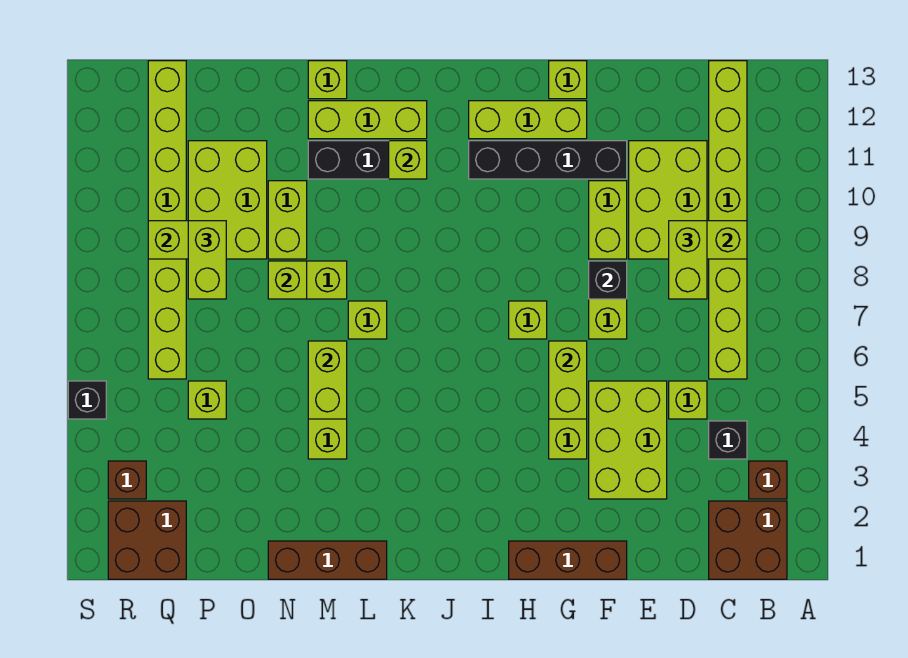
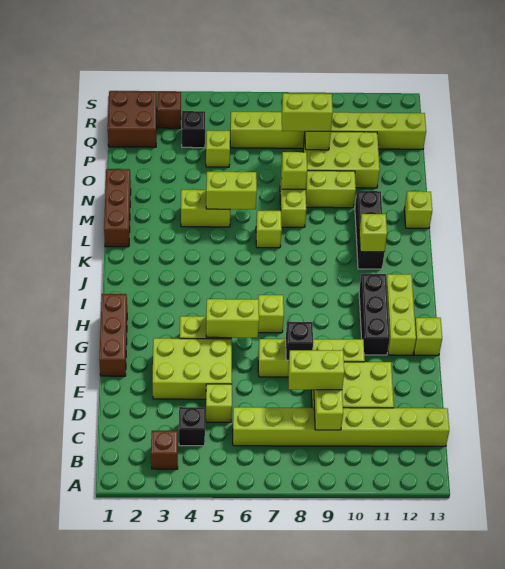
brown 2x2 brick [709,501,787,579] -> none
black 1x4 brick [469,141,627,179] -> black 1x3 brick [359,274,390,355]
lime 1x3 brick [308,101,427,139] -> none
black 1x1 brick [68,381,106,419] -> black 1x1 brick moved to [182,111,205,148]

